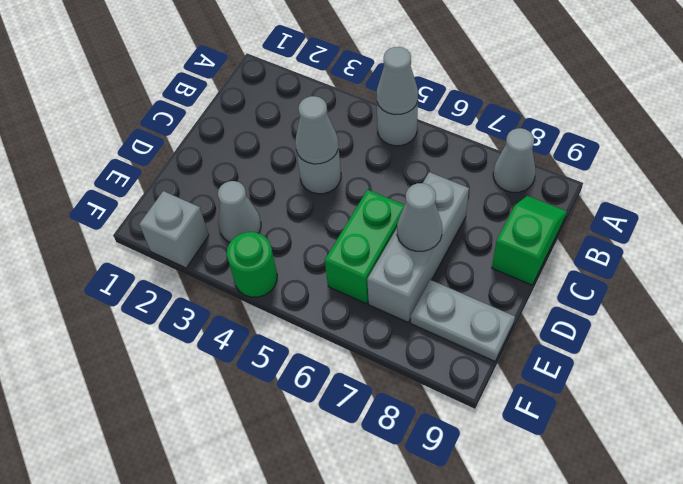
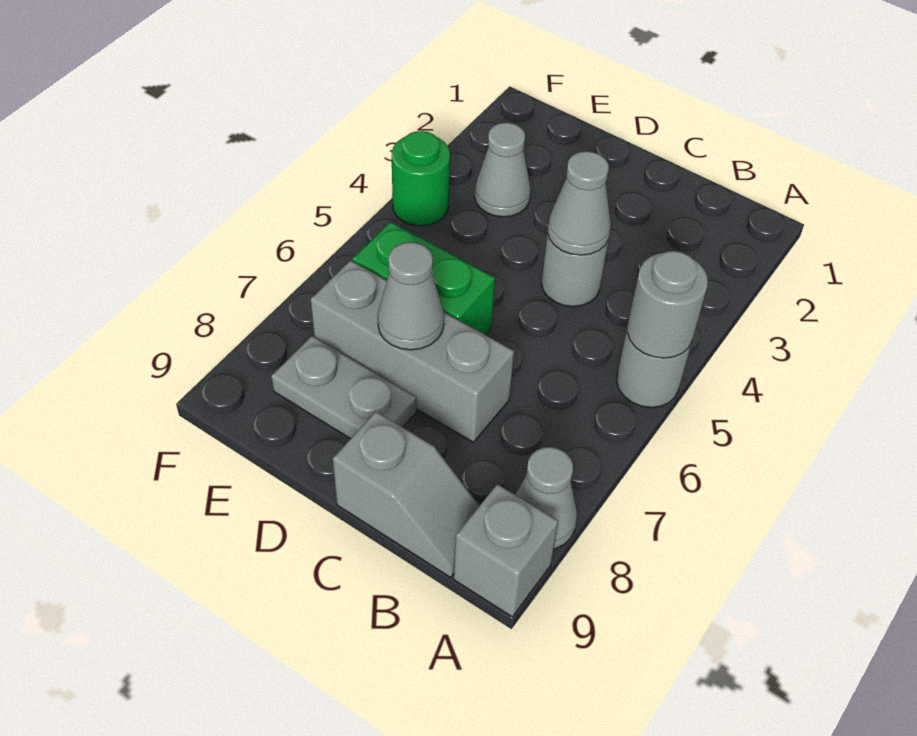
grey 1x1 cone [377,47,418,115] -> grey 1x1 round brick [627,251,708,358]
green 1x2 slope [492,196,567,285] -> grey 1x2 slope [333,412,480,577]
grey 1x2 plate [411,280,515,361] -> grey 1x2 plate turned to [271,336,416,439]
grey 1x1 brick [139,191,209,268] -> grey 1x1 brick moved to [454,484,558,617]

